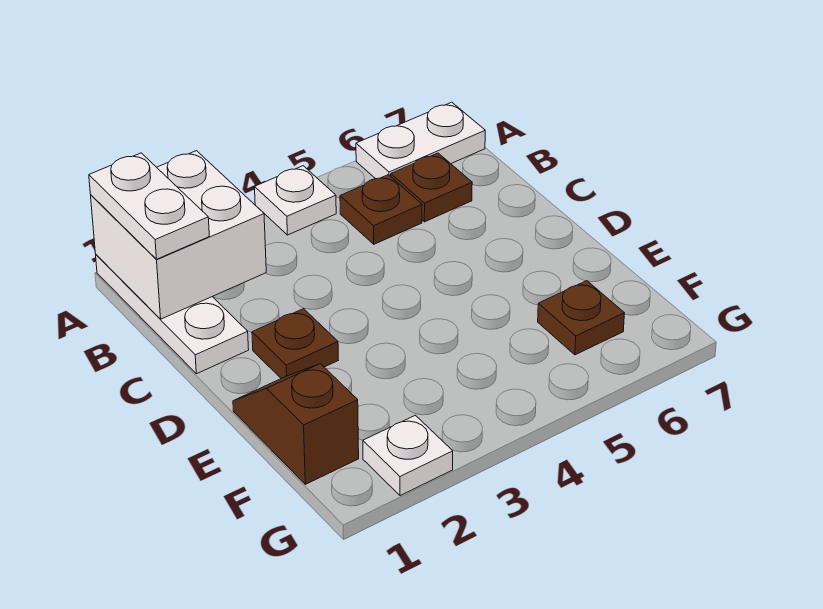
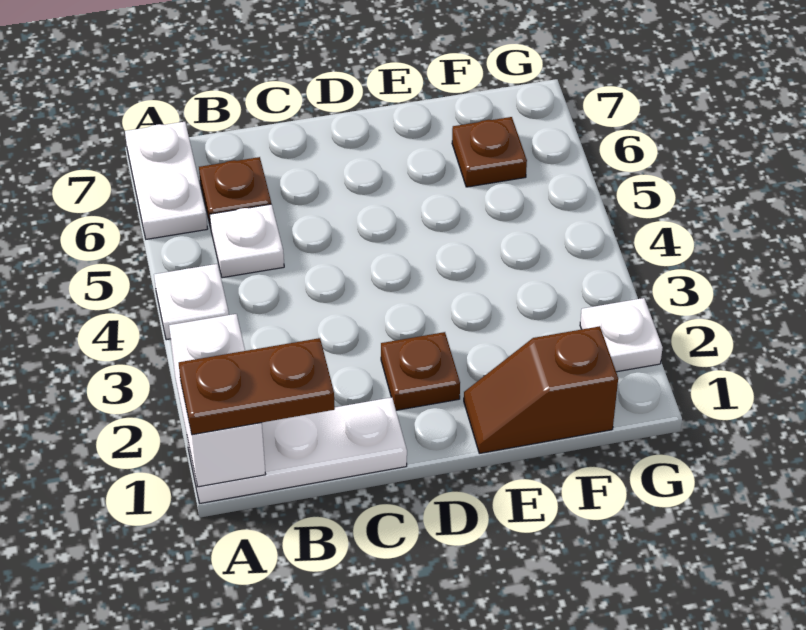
white 2x2 brick [91,151,266,319] -> white 1x2 brick [169,314,266,487]
white 1x2 plate [89,153,209,259] -> brown 1x2 plate [179,338,335,435]
brown 1x1 plate [340,175,422,244] -> white 1x1 plate [210,204,284,278]

